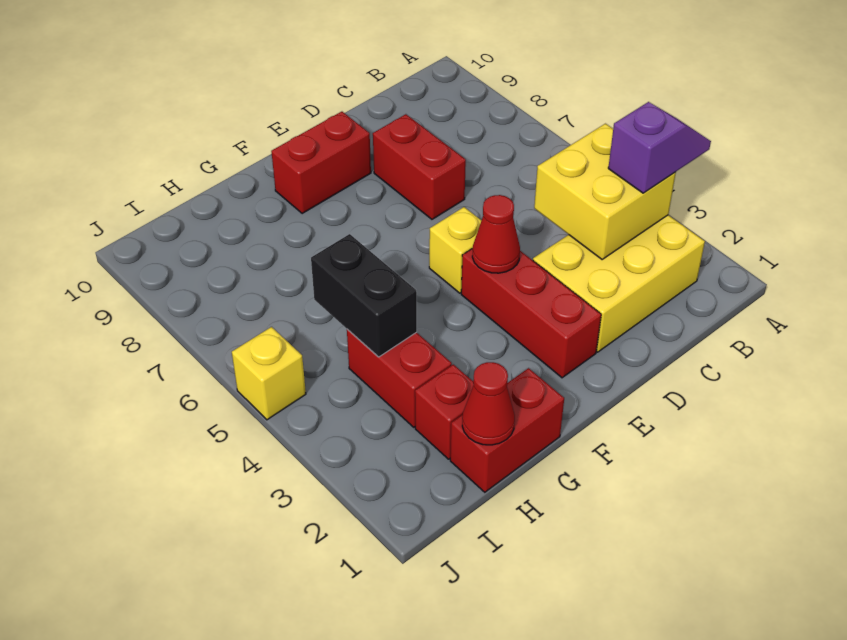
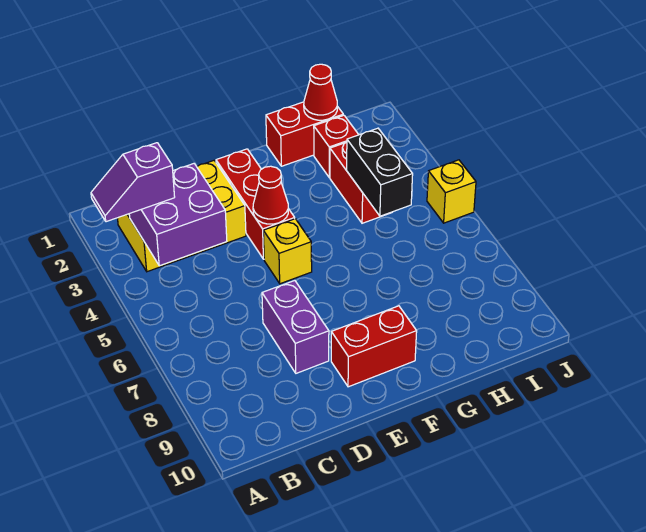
yellow 2x2 brick [534,124,676,259] -> purple 2x2 brick [129,164,227,266]
red 1x2 brick [373,114,466,219] -> purple 1x2 brick [262,281,329,373]

